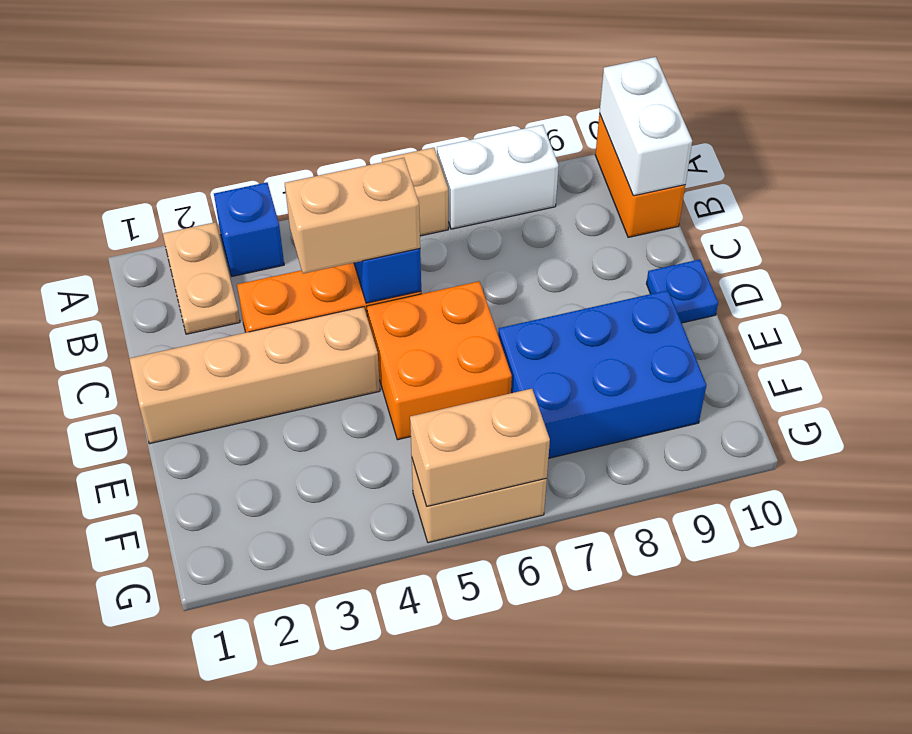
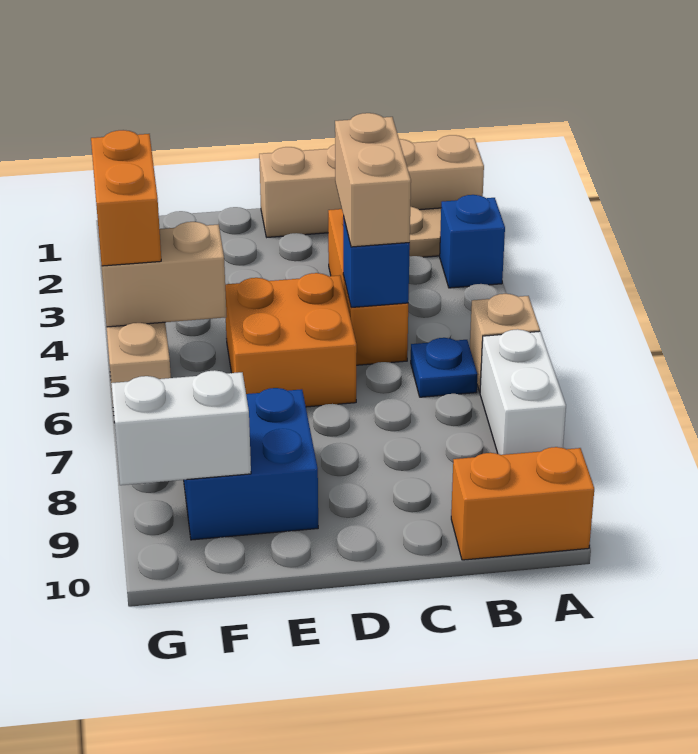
white 1x2 brick [599,57,692,196] -> white 1x2 brick moved to [111,370,251,485]
tan 1x4 brick [129,307,380,444] -> tan 1x4 brick turned to [259,135,484,237]
blue 1x1 plate [646,259,718,323] -> blue 1x1 plate moved to [411,338,477,397]
blue 2x3 brick [498,290,706,458] -> blue 2x2 brick [184,388,318,540]
none -> orange 1x2 brick [91,130,161,266]
tan 1x2 brick [410,389,550,506] -> tan 1x2 brick turned to [102,222,227,327]

